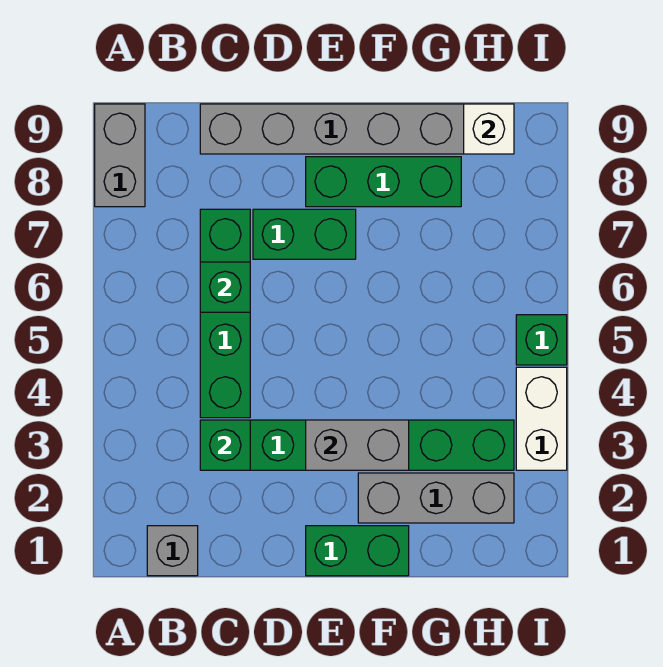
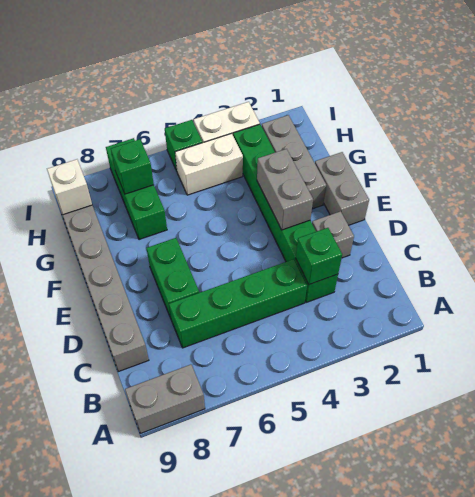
grey 1x1 brick [147,526,198,576] -> grey 1x1 brick moved to [312,211,354,258]
green 1x1 brick [200,262,250,312] -> green 1x1 brick moved to [111,139,154,194]
green 1x2 brick [306,526,409,576] -> grey 1x2 brick [315,152,369,225]
green 1x3 brick [306,157,461,207] -> green 1x3 brick moved to [106,138,167,240]
none -> white 1x2 brick [175,133,243,195]

